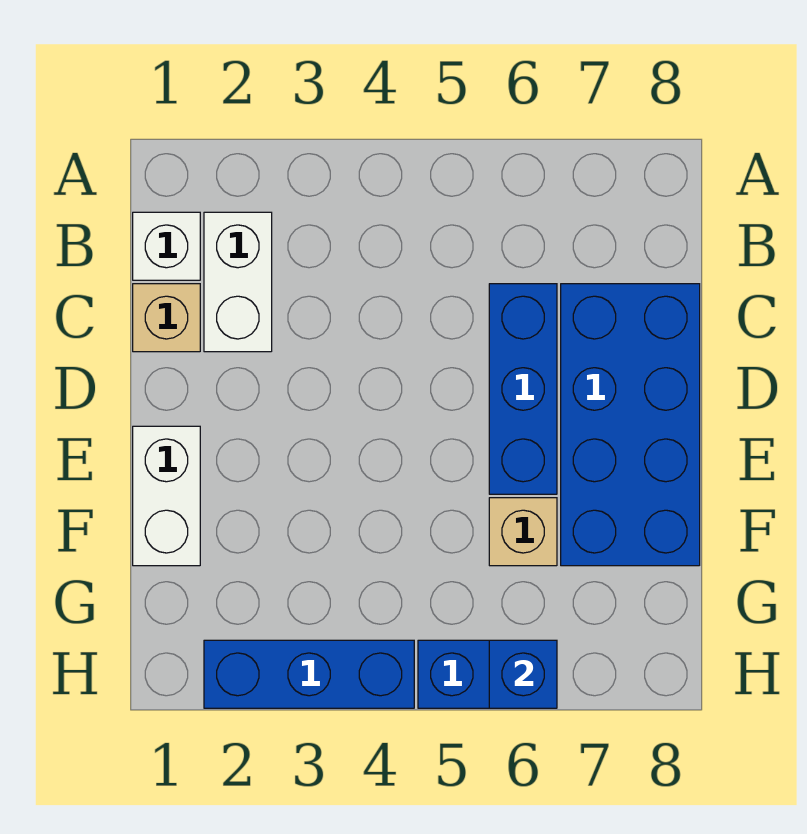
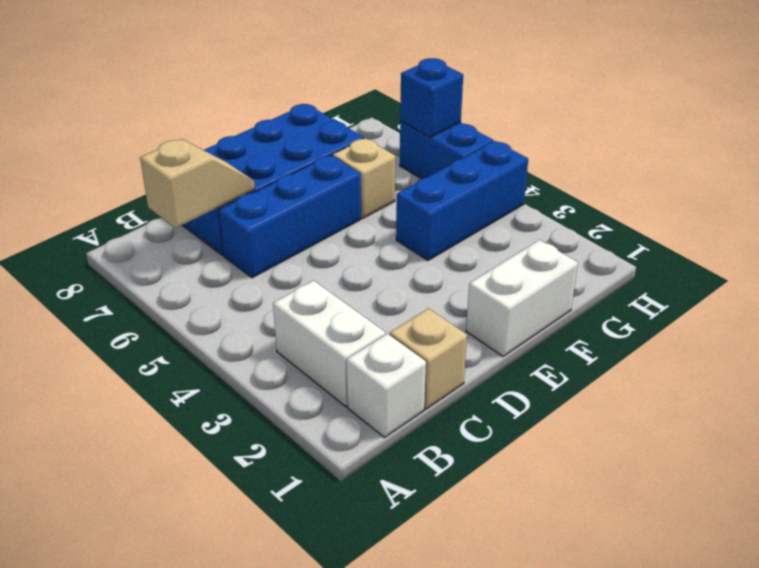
white 1x2 brick [204,212,272,352] -> white 1x2 brick turned to [273,281,386,407]
none -> tan 1x2 slope [140,139,255,228]
blue 1x3 brick [204,640,414,708] -> blue 1x3 brick turned to [396,141,528,260]

